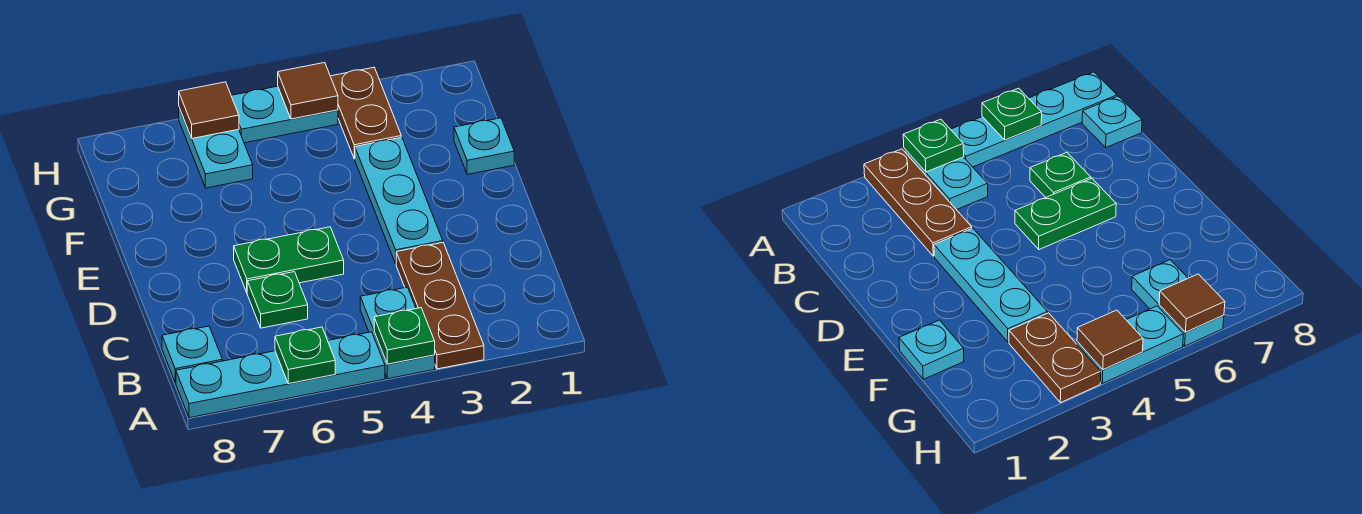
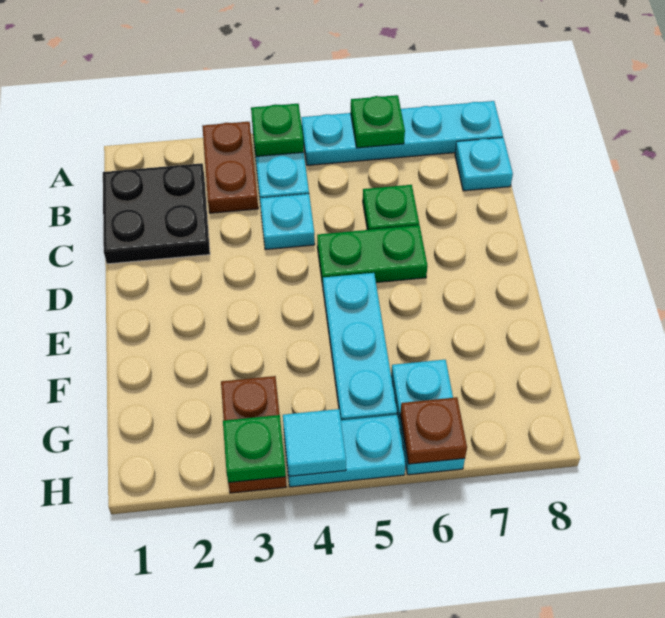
brown 1x3 plate [396,243,484,369] -> brown 1x2 plate [202,122,258,213]
none -> black 2x2 plate [103,163,210,264]
cyan 1x3 plate [355,137,443,264] -> cyan 1x3 plate moved to [323,273,397,420]
cyan 1x1 plate [454,118,514,175] -> cyan 1x1 plate moved to [260,194,315,250]
none -> green 1x1 plate [223,415,286,483]
brown 1x1 tile [278,63,338,119] -> cyan 1x1 tile [283,409,346,476]
brown 1x1 tile [179,82,239,138] -> brown 1x1 plate [400,397,467,464]

